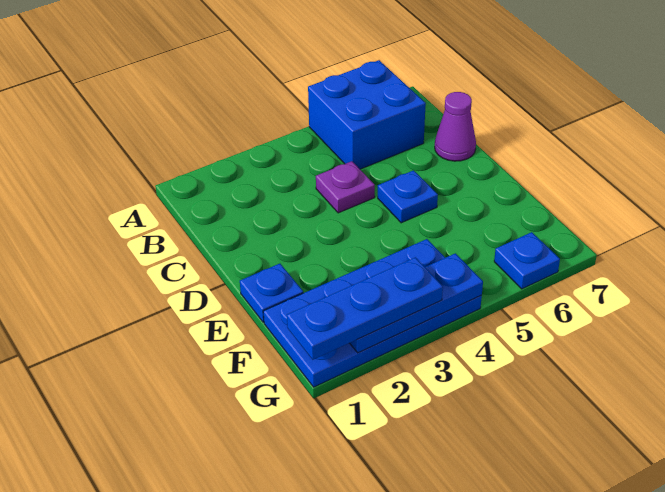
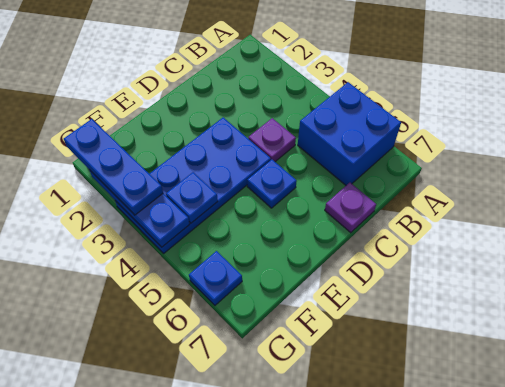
purple 1x1 cone [435,92,476,161] -> purple 1x1 plate [325,183,376,233]
blue 1x1 plate [240,264,303,322] -> blue 1x1 plate moved to [166,172,218,223]
blue 2x4 plate [263,239,482,387] -> blue 2x4 plate turned to [115,118,271,254]

